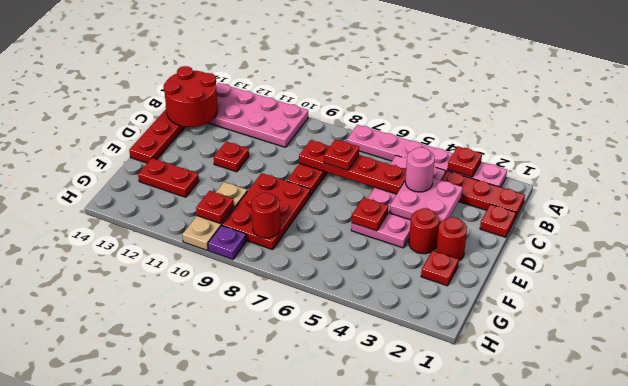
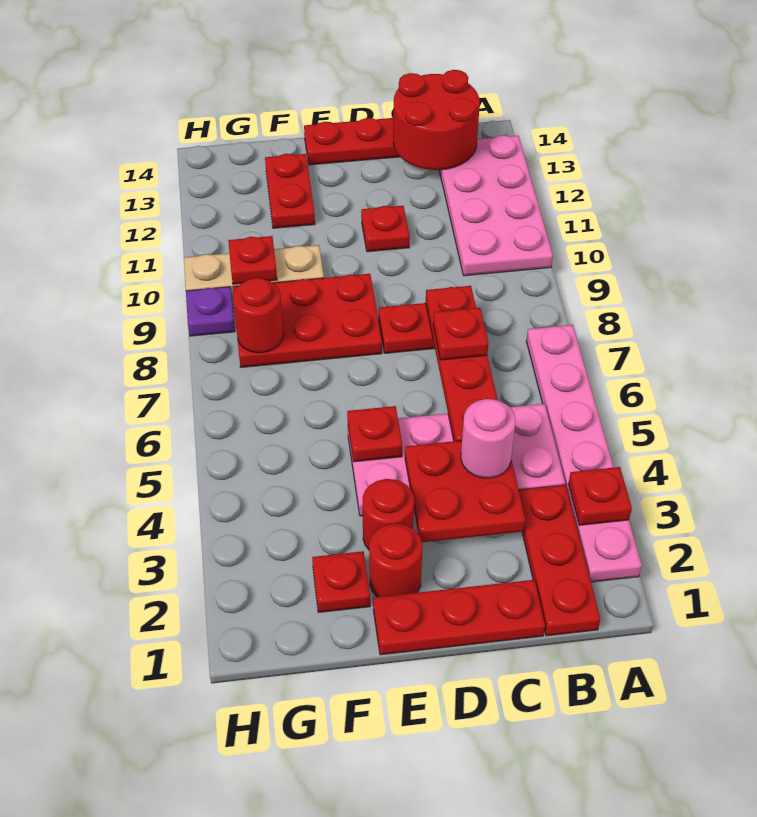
red 1x1 plate [480,204,516,237] -> red 1x3 plate [373,580,545,655]
pink 2x2 plate [390,178,463,224] -> red 2x2 plate [405,441,525,542]

